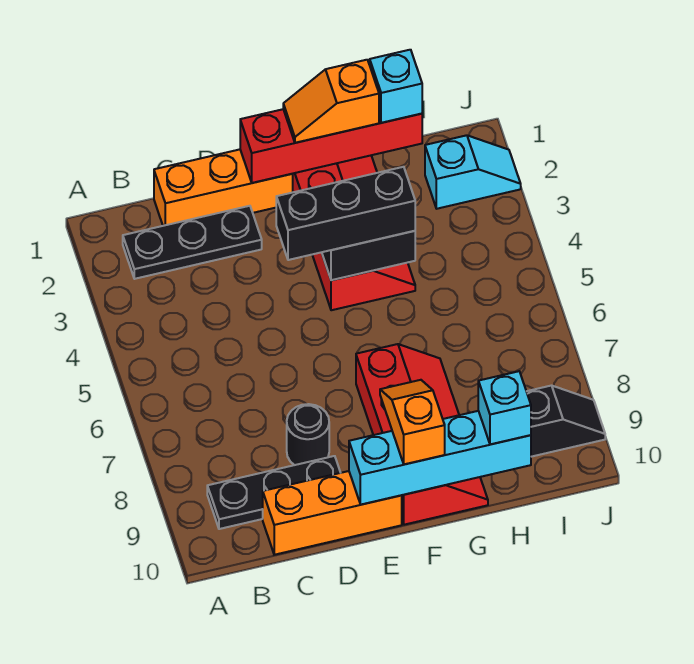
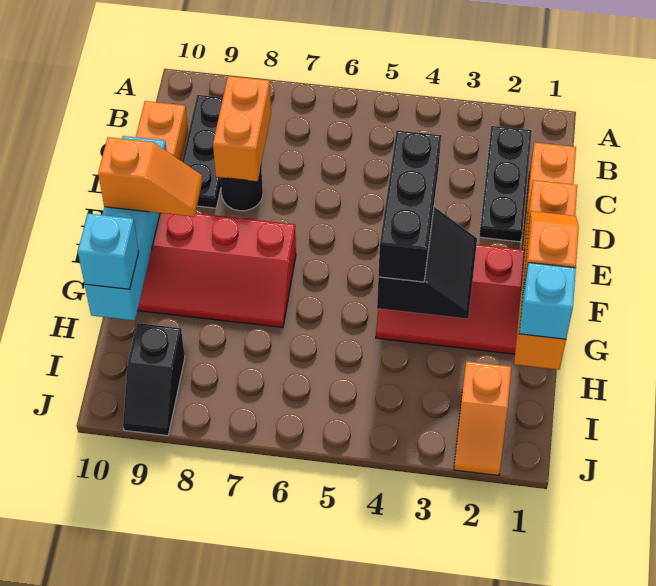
none -> orange 1x2 brick [213,76,271,181]
red 1x4 brick [240,109,422,183] -> orange 1x4 brick [514,180,577,370]
cyan 1x2 slope [425,135,521,209] -> orange 1x2 slope [454,361,511,476]

